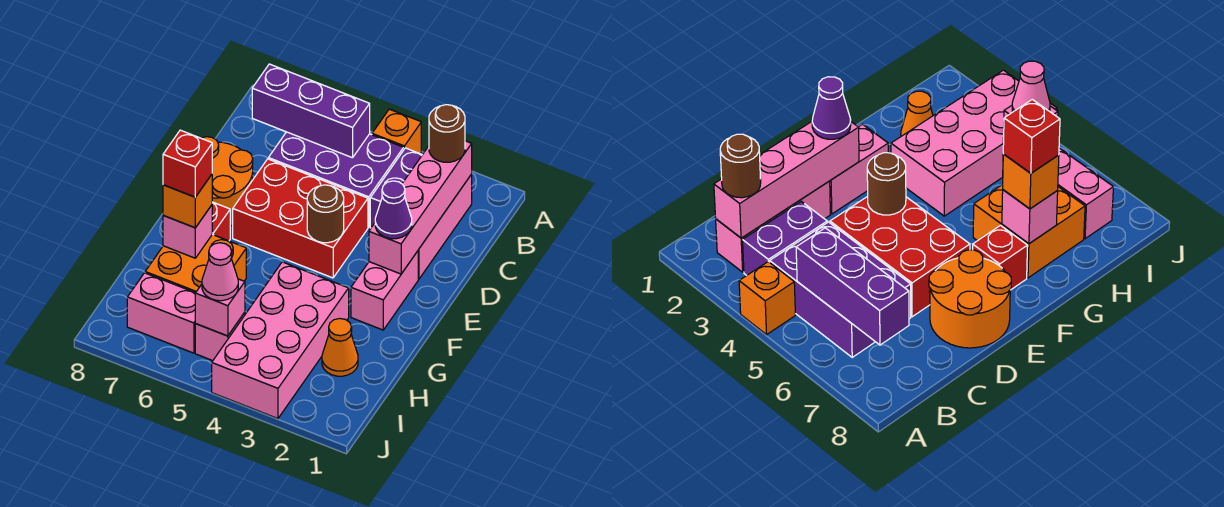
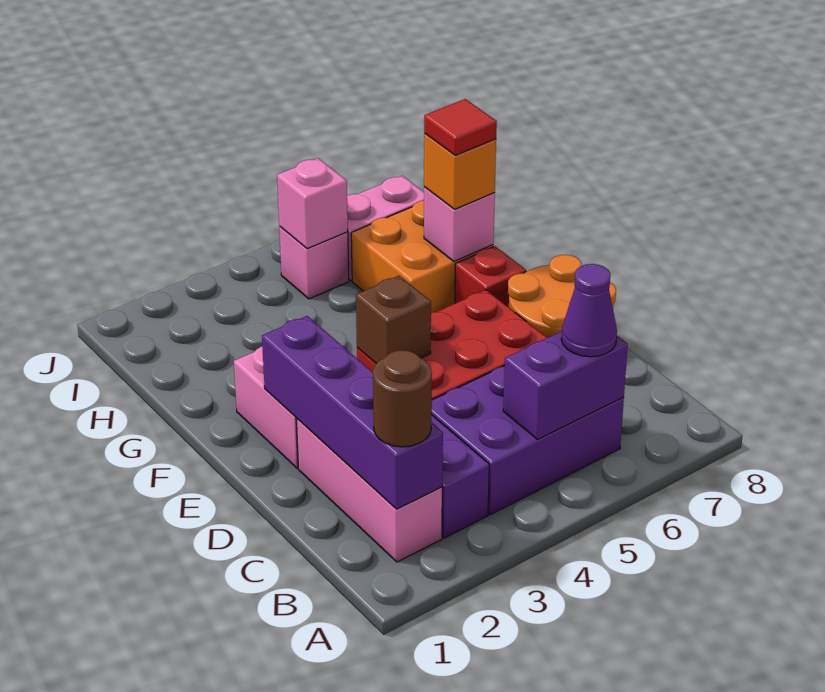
orange 1x1 brick [372,109,421,153] -> none
pink 1x4 brick [369,141,472,274] -> purple 1x4 brick [262,316,443,509]
purple 1x3 brick [252,64,370,158] -> purple 1x2 brick [503,331,628,440]
purple 1x1 cone [375,181,412,239] -> purple 1x1 cone moved to [561,264,617,357]
brown 1x1 round brick [307,185,344,243] -> brown 1x1 brick [356,276,431,364]
pink 2x4 brick [212,262,349,419] -> none
red 1x1 brick [163,130,212,197] -> red 1x1 tile [424,99,497,155]
orange 1x1 cone [322,318,358,376] -> none
pink 1x1 cone [202,243,238,301] -> none

